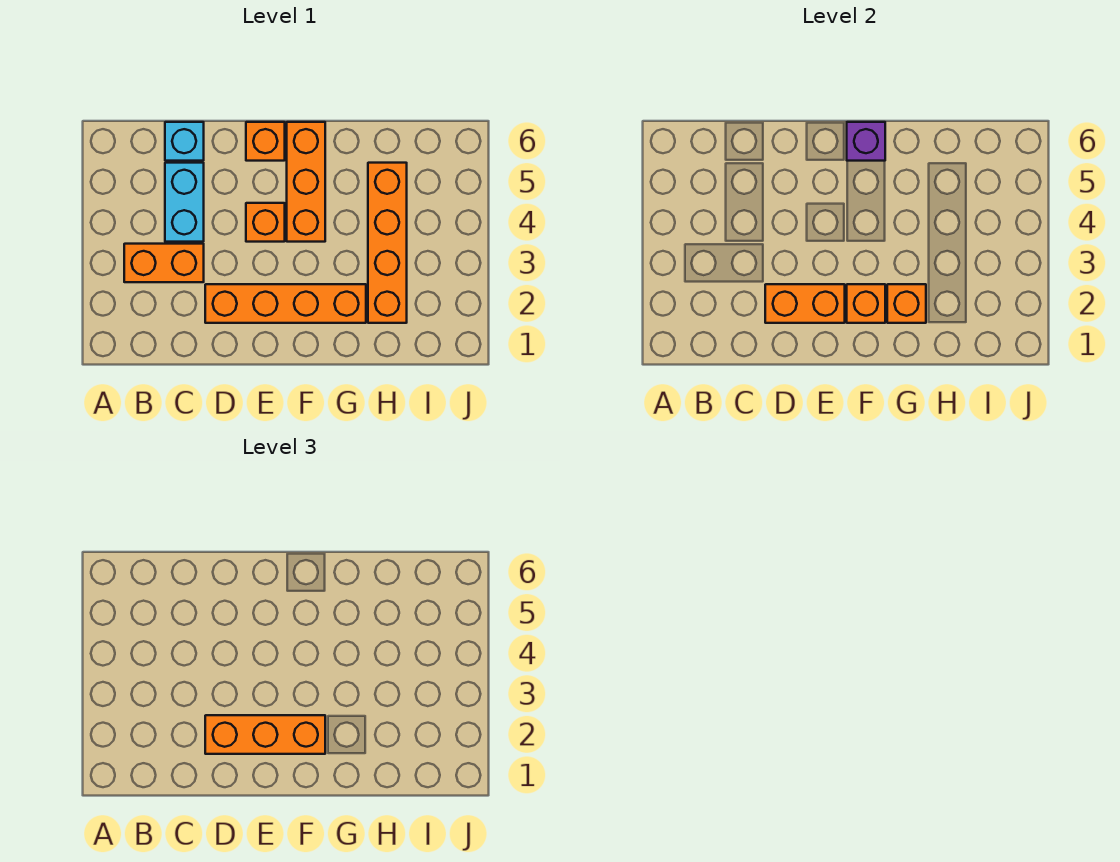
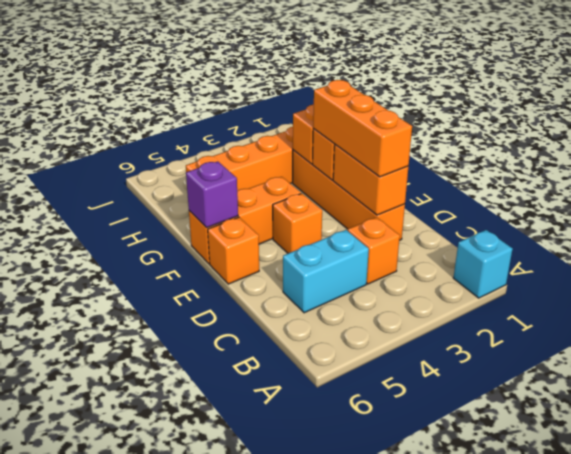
orange 1x2 brick [124,244,204,282] -> orange 1x1 brick [347,217,400,284]
cyan 1x1 brick [165,122,204,161] -> cyan 1x1 brick moved to [453,230,513,298]

